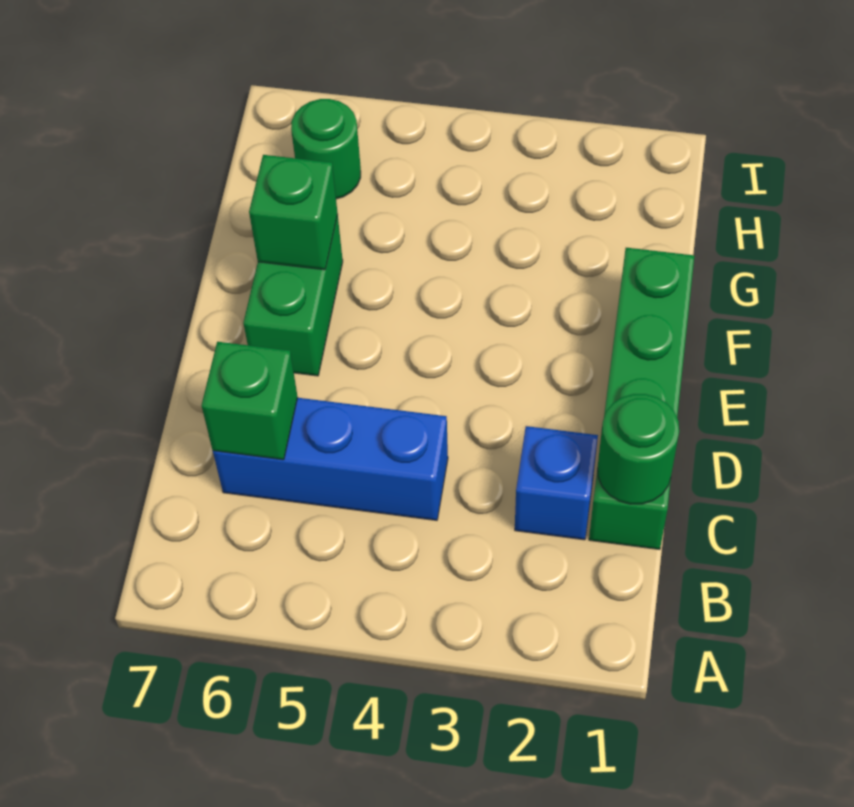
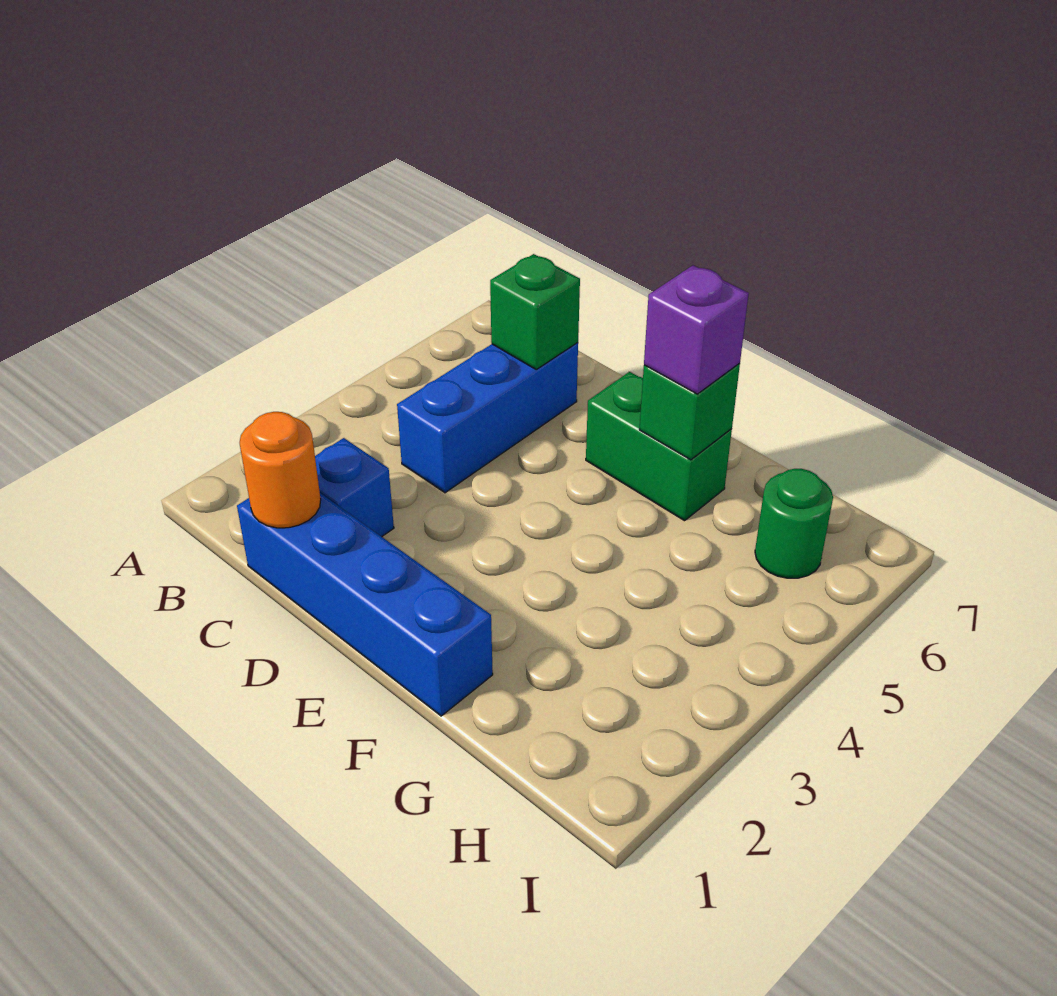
green 1x4 brick [589,248,694,549] -> blue 1x4 brick [237,493,493,716]
green 1x1 round brick [598,394,679,504] -> orange 1x1 round brick [240,412,321,528]
none -> purple 1x1 brick [644,265,749,394]

